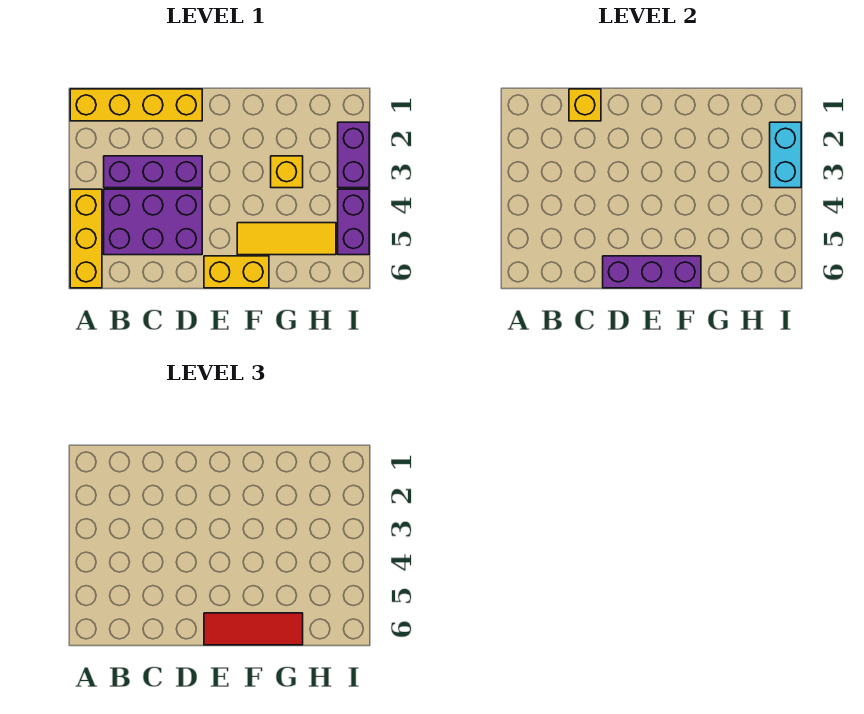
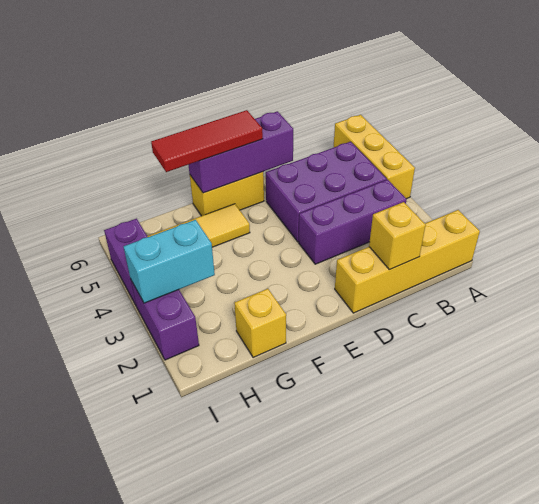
yellow 1x1 brick [271,156,303,188] -> yellow 1x1 brick moved to [234,289,286,358]
cyan 1x2 brick [770,122,801,188] -> cyan 1x2 brick turned to [123,220,215,303]

